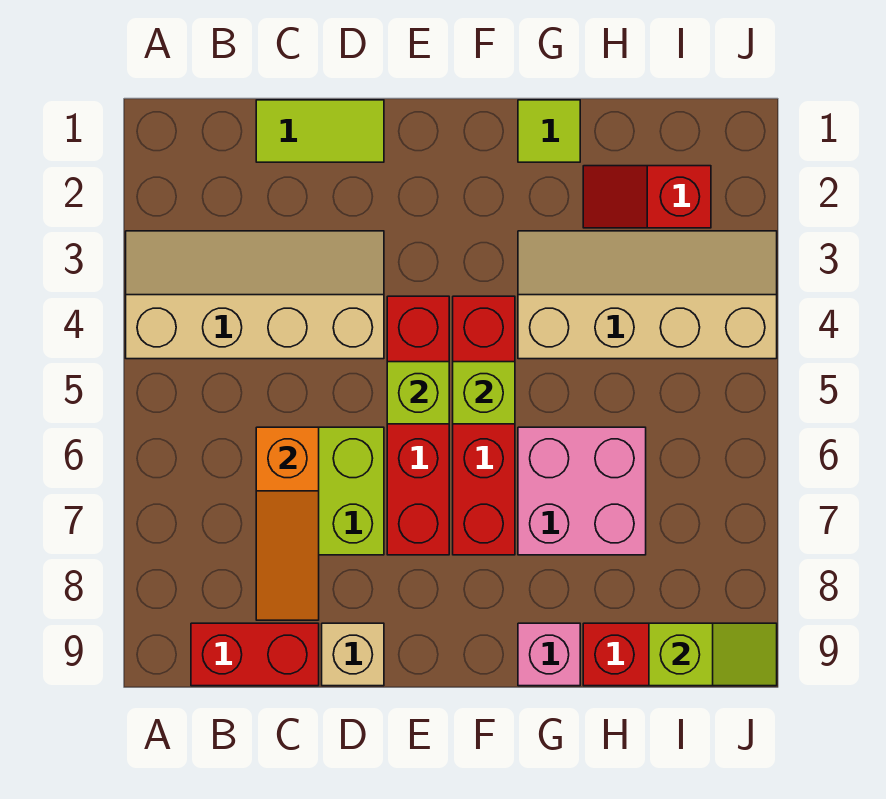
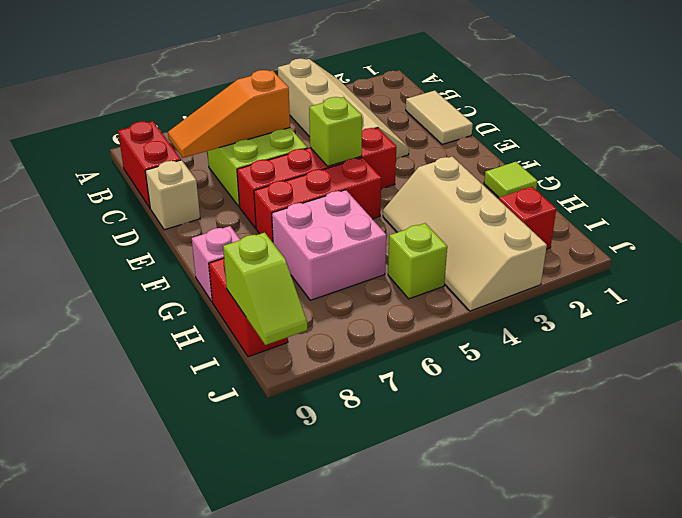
lime 1x2 tile [256,100,384,162] -> tan 1x2 tile [406,91,473,144]
red 1x4 brick [453,296,515,555] -> red 1x3 brick [254,158,381,242]
lime 1x1 brick [453,362,515,424] -> lime 1x1 brick moved to [388,223,447,299]
tan 2x4 slope [518,231,777,359] -> tan 2x4 slope turned to [383,157,547,311]

